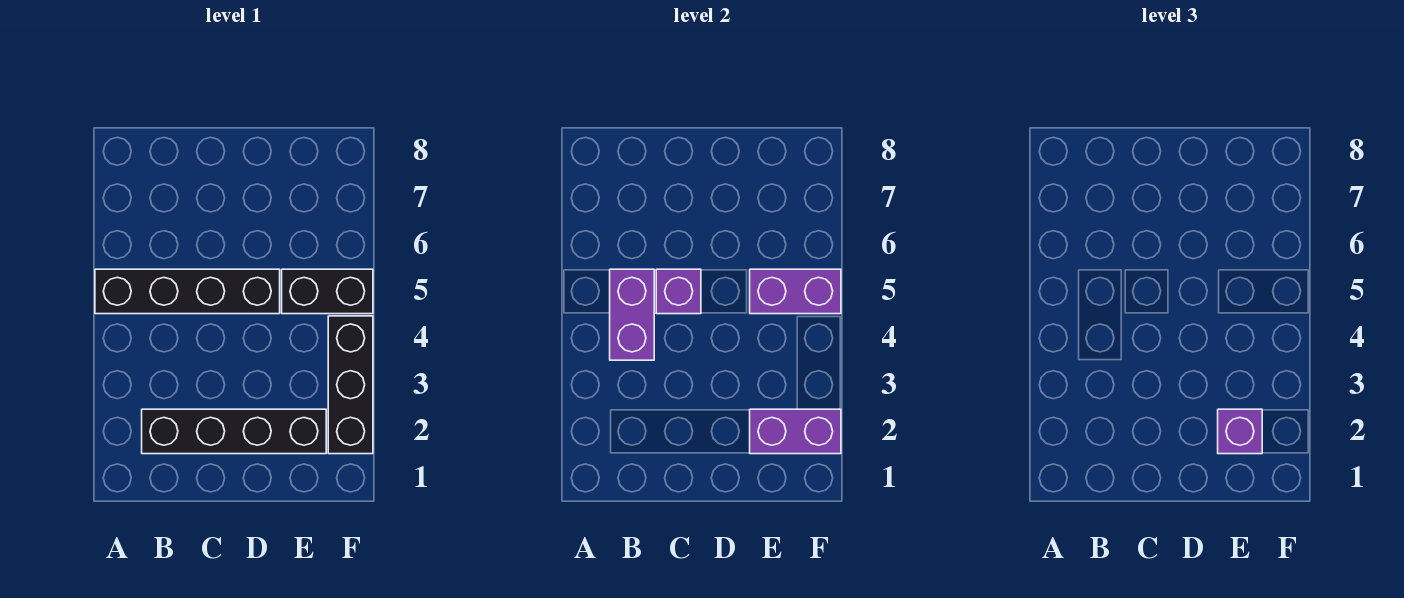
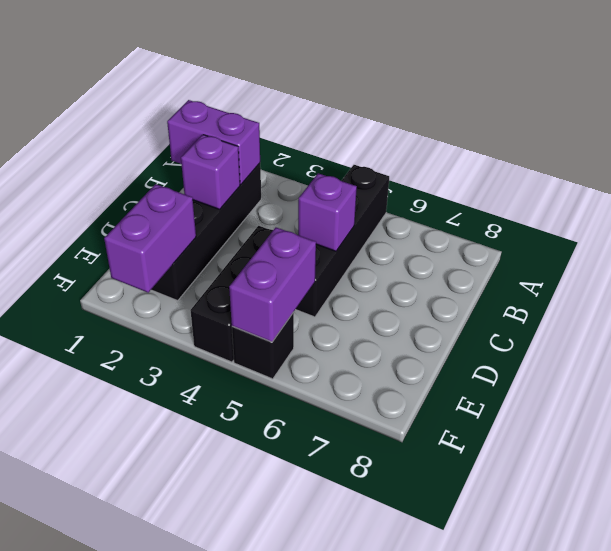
purple 1x2 brick [610,269,654,360] -> purple 1x2 brick moved to [167,100,260,185]
purple 1x1 brick [1218,409,1262,454] -> purple 1x1 brick moved to [181,135,240,209]
black 1x2 brick [282,269,373,314] -> black 1x1 brick [232,313,294,379]
black 1x3 brick [328,316,373,454] -> black 1x3 brick turned to [190,226,273,362]

